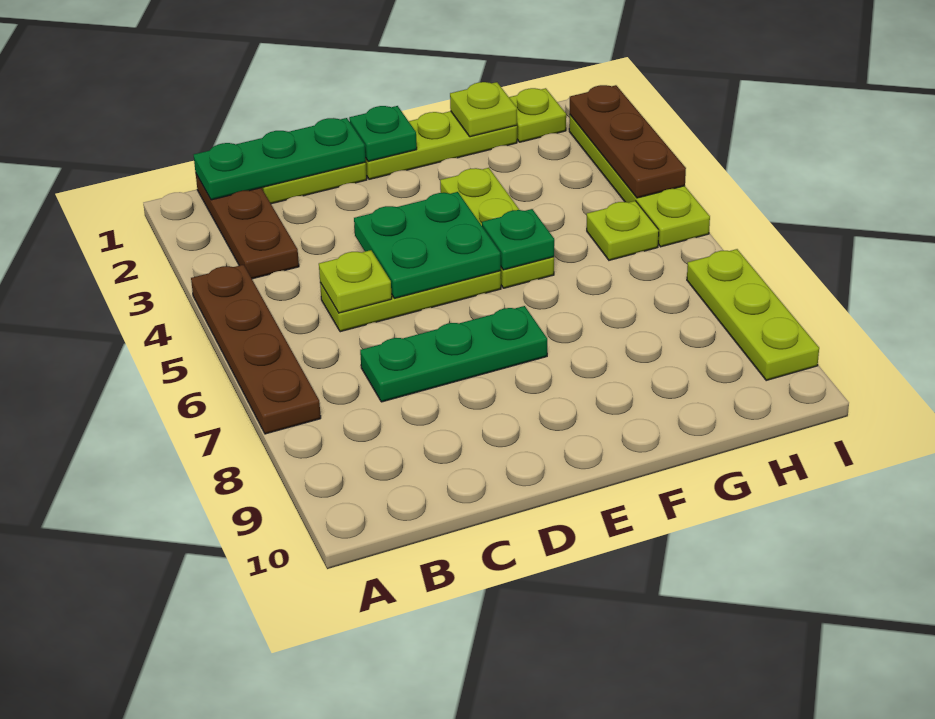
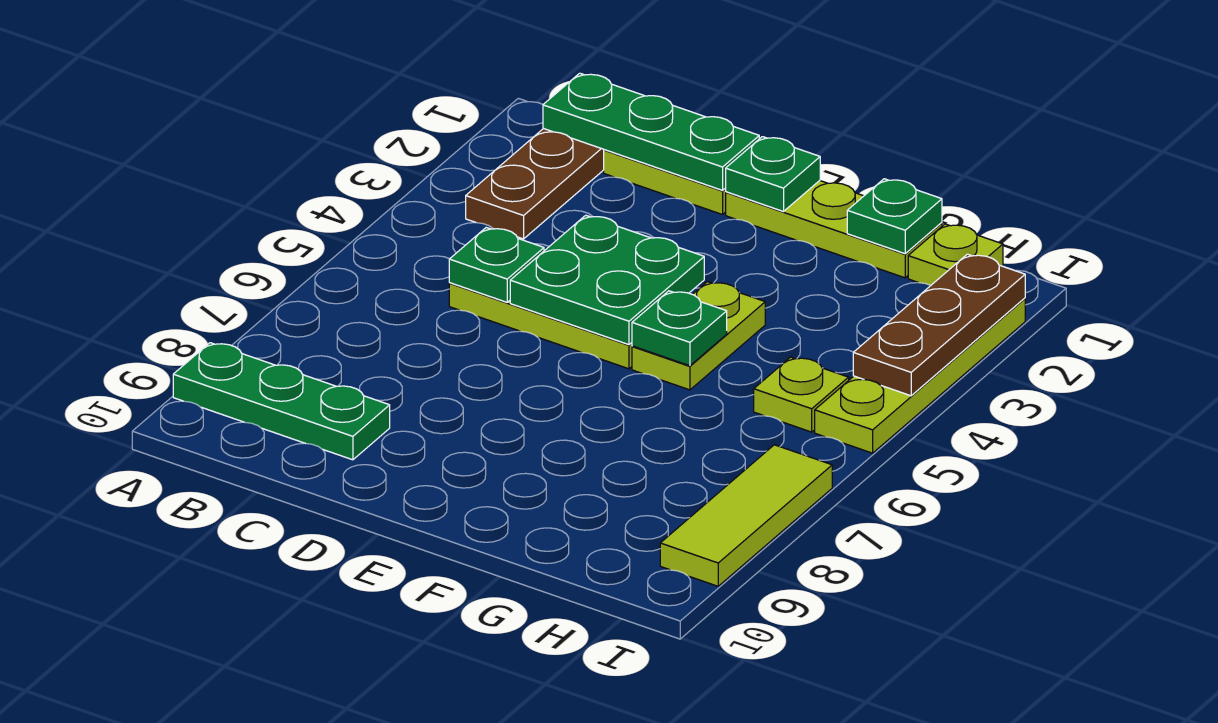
brown 1x4 plate [191,265,321,434] -> none
lime 1x1 plate [319,250,392,313] -> green 1x1 plate [449,228,544,302]
green 1x3 plate [360,306,547,402] -> green 1x3 plate moved to [173,343,390,460]
lime 1x3 plate [440,168,554,288] -> lime 1x2 plate [632,282,765,390]
lime 1x1 plate [450,82,517,137] -> green 1x1 plate [847,179,942,254]
lime 1x3 plate [687,249,819,380] -> lime 1x3 tile [660,445,832,586]

